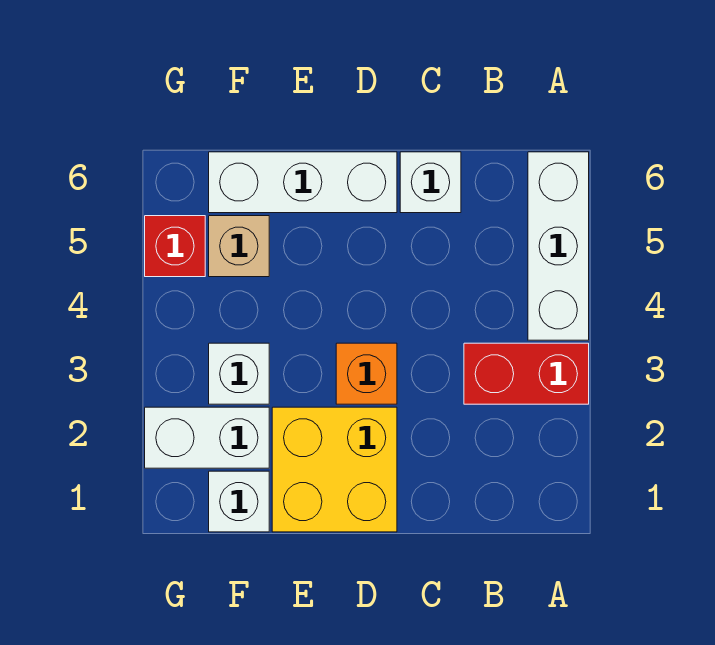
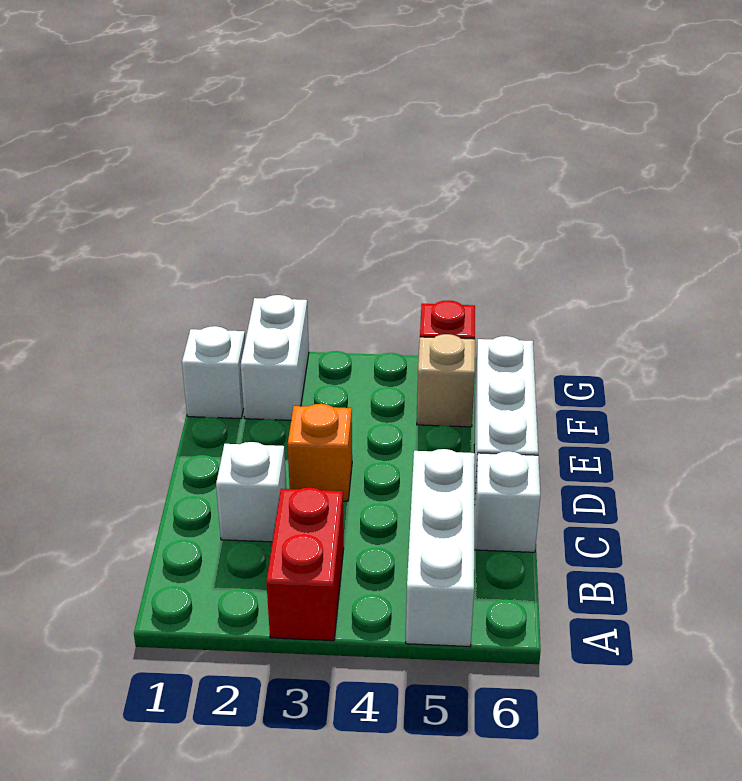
white 1x3 brick [528,152,589,340] -> white 1x3 brick turned to [406,449,475,646]
yellow 2x2 brick [272,407,397,532] -> none
white 1x1 brick [209,343,269,404] -> white 1x1 brick moved to [216,442,286,542]

